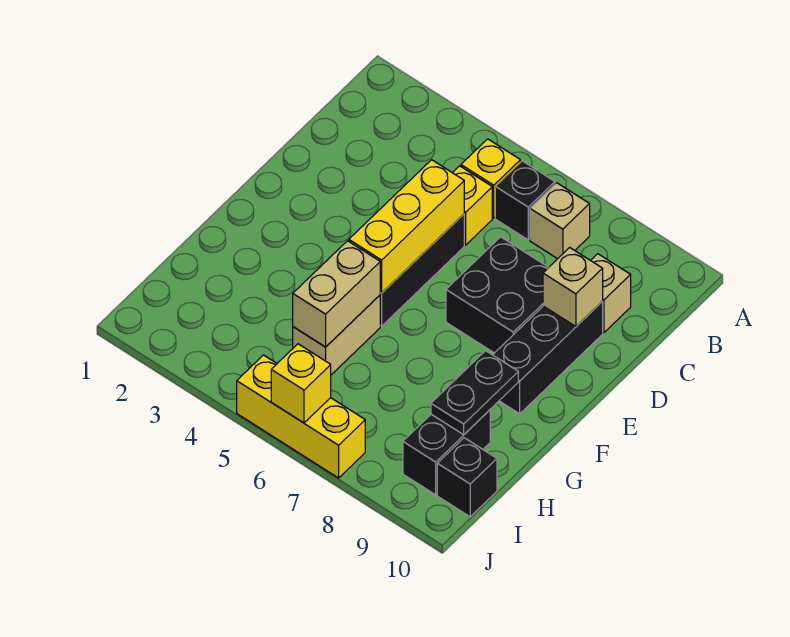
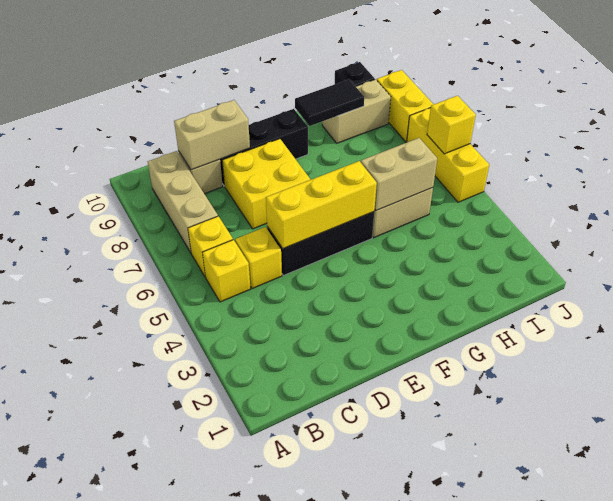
black 1x1 brick [495,161,555,240] -> yellow 1x1 brick [188,216,233,277]
tan 1x1 brick [530,183,590,259] -> tan 1x3 brick [148,151,218,253]
black 2x2 brick [446,237,549,353] -> yellow 2x2 brick [222,139,310,229]
tan 1x1 brick [543,247,603,327] -> tan 1x2 brick [174,100,250,170]
black 1x2 plate [431,351,518,435] -> black 1x2 tile [295,79,364,126]
black 1x2 brick [403,410,490,495] -> tan 1x2 brick [322,79,391,143]
none -> yellow 1x2 brick [377,70,434,142]

